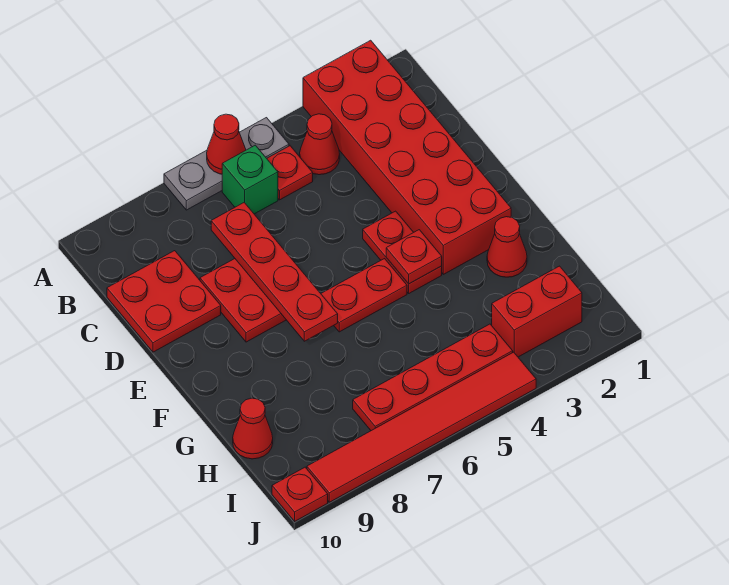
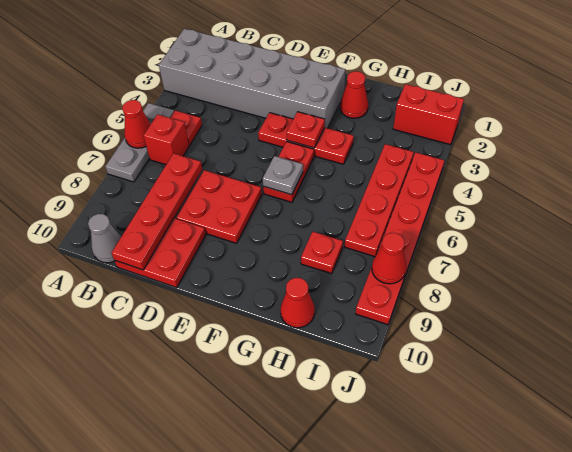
red 2x6 brick [303,40,511,274] -> grey 2x6 brick [159,29,345,128]
red 1x1 cone [300,114,340,175] -> red 1x1 cone moved to [372,233,406,284]
green 1x1 brick [222,145,278,214] -> red 1x1 brick [143,114,189,165]
none -> grey 1x1 cone [88,214,121,263]
red 1x4 plate [211,203,338,341] -> red 1x4 plate turned to [112,153,202,270]
red 1x2 plate [363,211,442,293] -> red 1x3 plate [258,113,354,164]
none -> grey 1x1 plate [263,156,303,195]
red 1x2 brick [492,266,582,357] -> red 1x2 brick turned to [393,84,464,145]
red 1x6 tile [307,352,536,502] -> red 1x6 plate [356,152,444,325]
red 1x1 plate [272,467,328,521] -> red 1x1 plate moved to [301,232,343,274]

